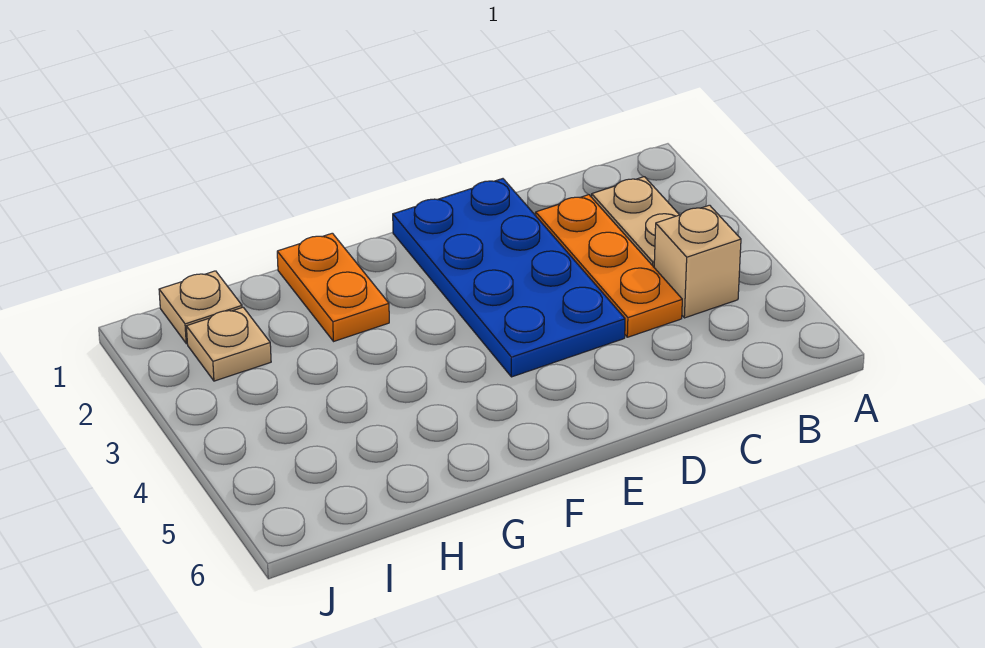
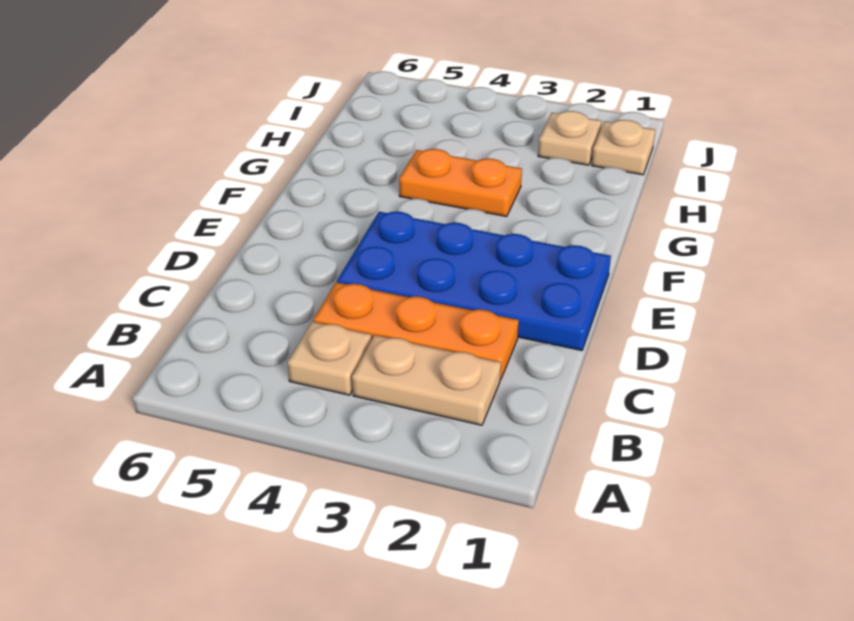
tan 1x1 brick [654,205,741,318] -> tan 1x1 plate [287,322,372,395]
orange 1x2 plate [277,233,389,342] -> orange 1x2 plate moved to [399,149,522,217]

